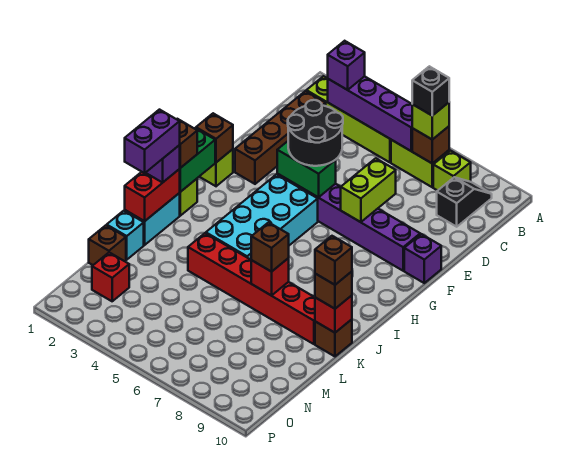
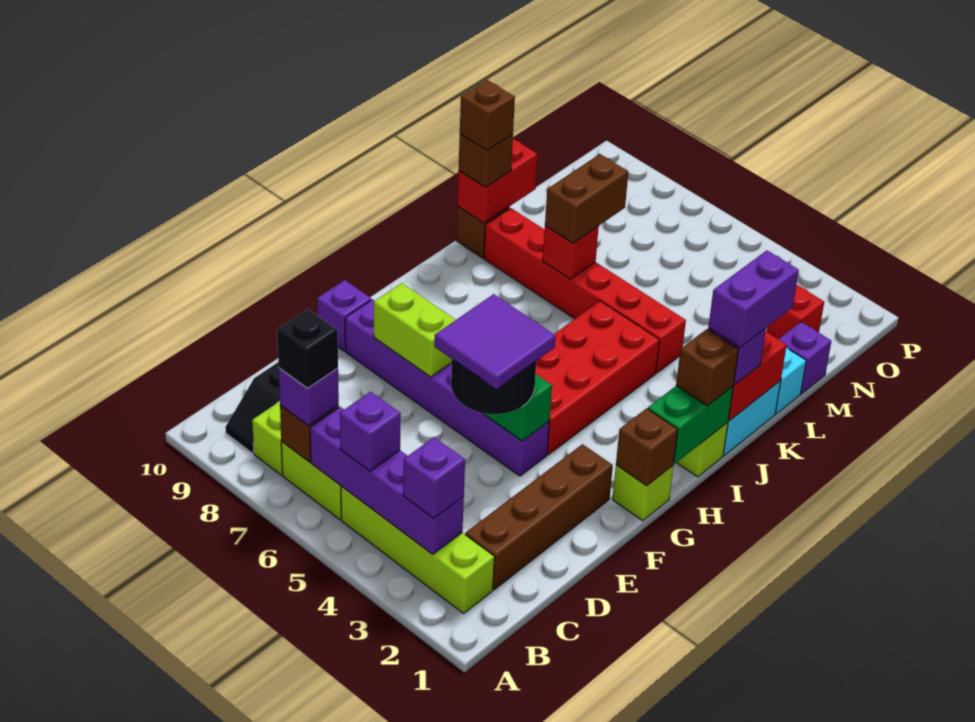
none -> purple 1x1 brick [340,392,401,471]
lime 1x1 brick [412,103,449,140] -> purple 1x1 brick [279,368,339,426]
none -> purple 2x2 tile [435,294,556,389]
lime 1x2 brick [341,158,396,222] -> lime 1x2 brick turned to [374,283,456,377]
cyan 2x4 brick [206,174,318,260] -> red 2x4 brick [536,301,660,455]
brown 1x1 brick [251,222,289,272] -> brown 1x2 brick [545,154,628,243]
red 1x1 brick [315,295,352,333] -> red 1x2 brick [457,139,538,223]
brown 1x1 brick [89,225,126,265] -> purple 1x1 brick [779,322,831,394]

